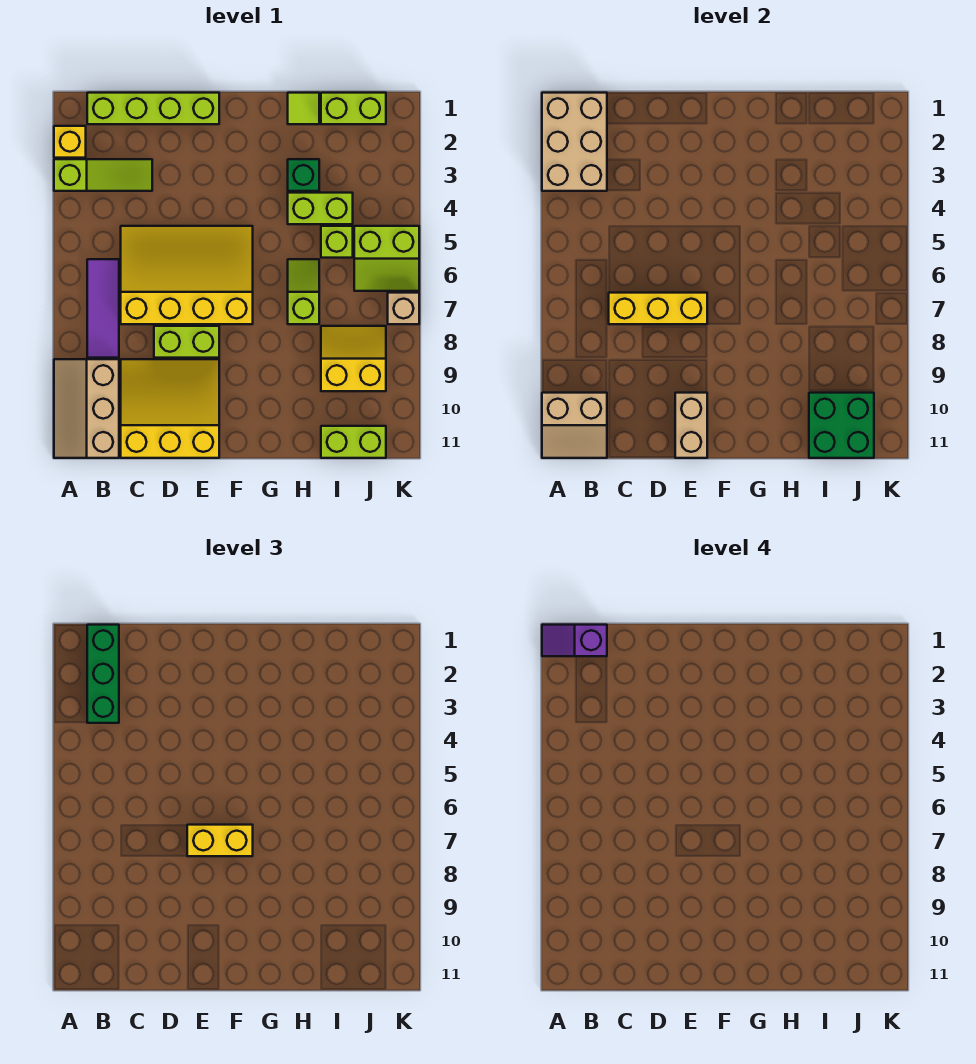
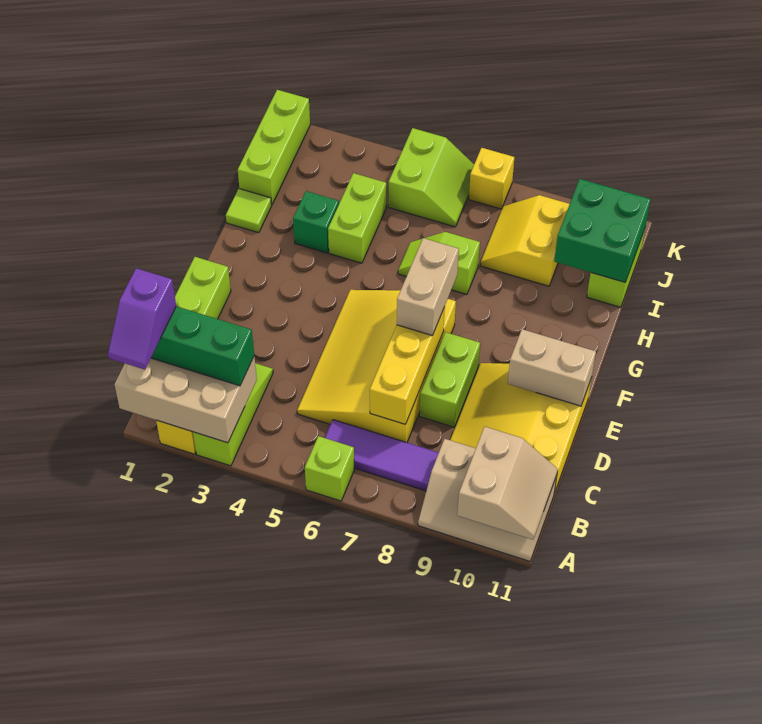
yellow 1x2 brick [187,825,253,856] -> tan 1x2 brick [397,238,459,336]
lime 1x2 brick [321,93,386,124] -> lime 1x3 brick [238,90,310,205]
lime 1x1 brick [321,226,353,258] -> lime 1x1 brick moved to [305,436,354,501]
tan 1x1 brick [388,293,419,324] -> yellow 1x1 brick [469,148,514,209]

